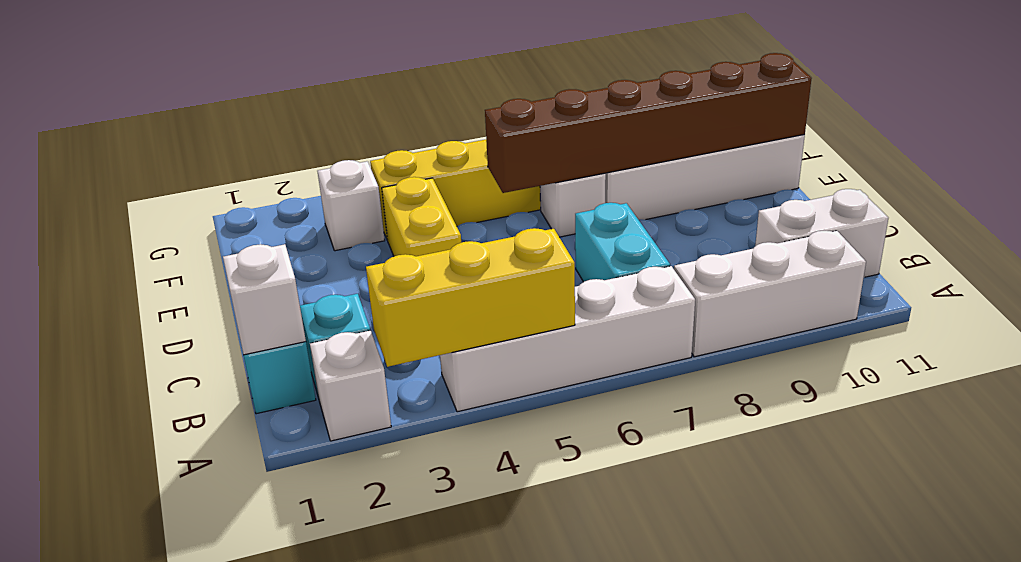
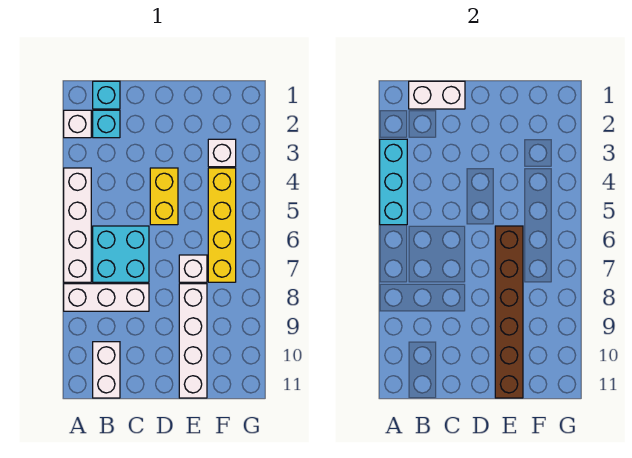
yellow 1x3 brick [366,228,575,367] -> cyan 1x3 brick [380,139,407,225]
white 1x3 brick [674,231,866,357] -> white 1x3 brick turned to [64,284,149,311]
white 1x1 brick [223,244,306,355] -> white 1x2 brick [409,81,465,109]
cyan 1x2 brick [575,203,670,282] -> cyan 2x2 brick [93,226,149,282]
yellow 1x2 brick [382,177,461,256] -> yellow 1x2 brick turned to [150,168,178,225]

